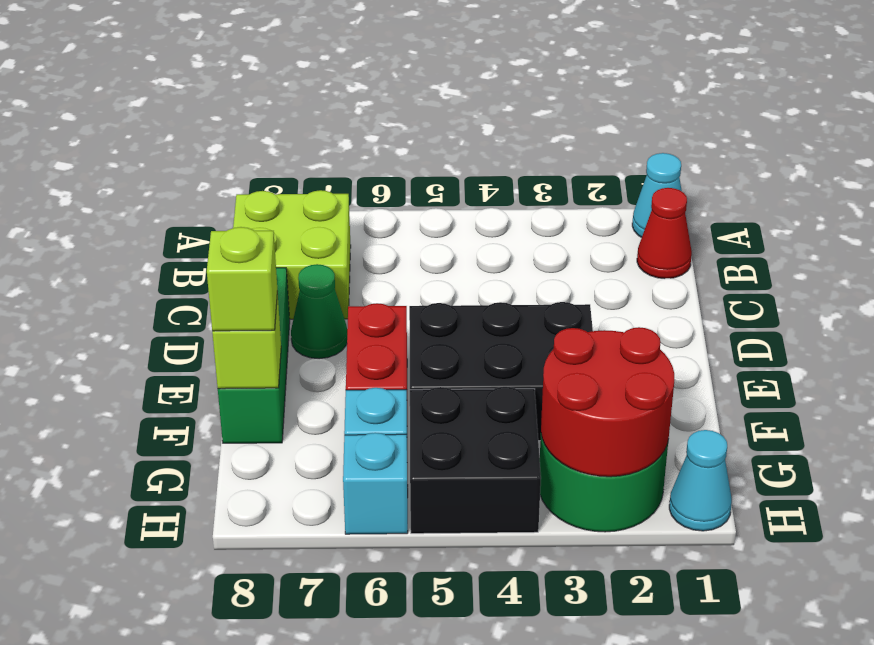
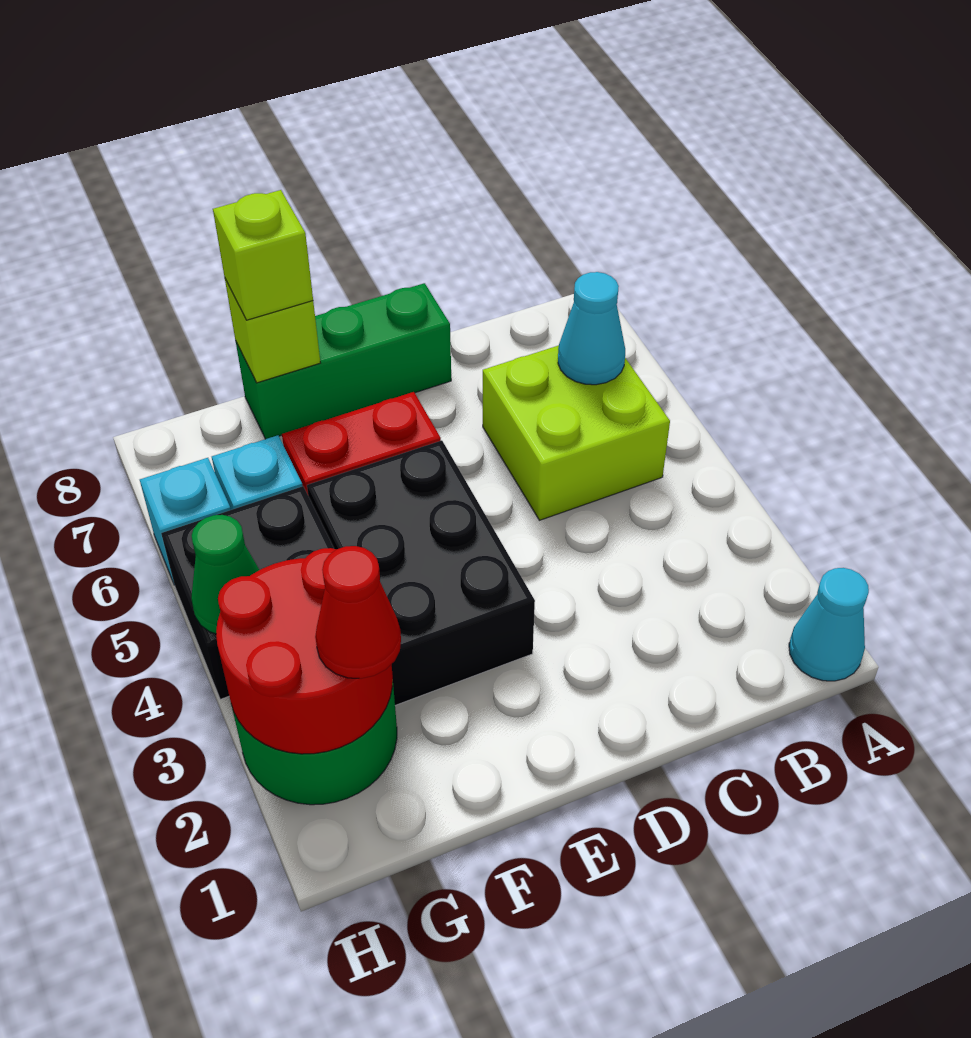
red 1x1 cone [637,188,692,279] -> red 1x1 cone moved to [315,546,401,679]
lime 2x2 brick [233,190,351,319] -> lime 2x2 brick moved to [483,345,670,520]
green 1x1 cone [291,264,347,359] -> green 1x1 cone moved to [191,515,259,634]
cyan 1x1 cone [669,430,732,531] -> cyan 1x1 cone moved to [558,272,625,385]

